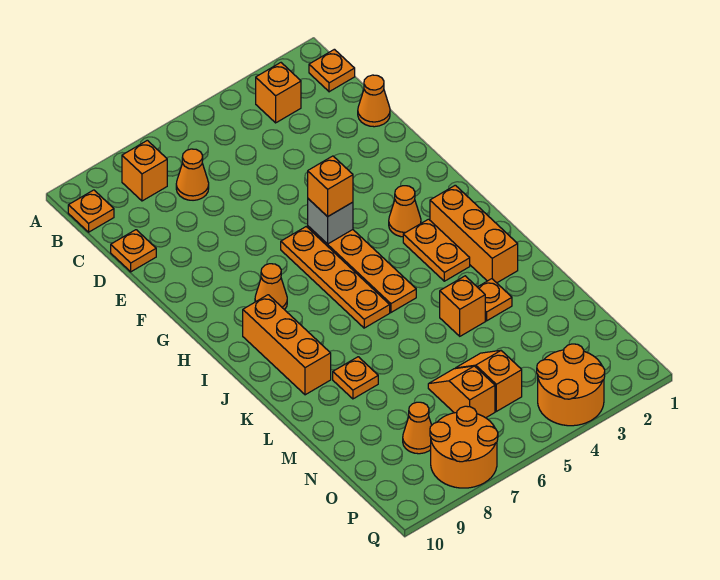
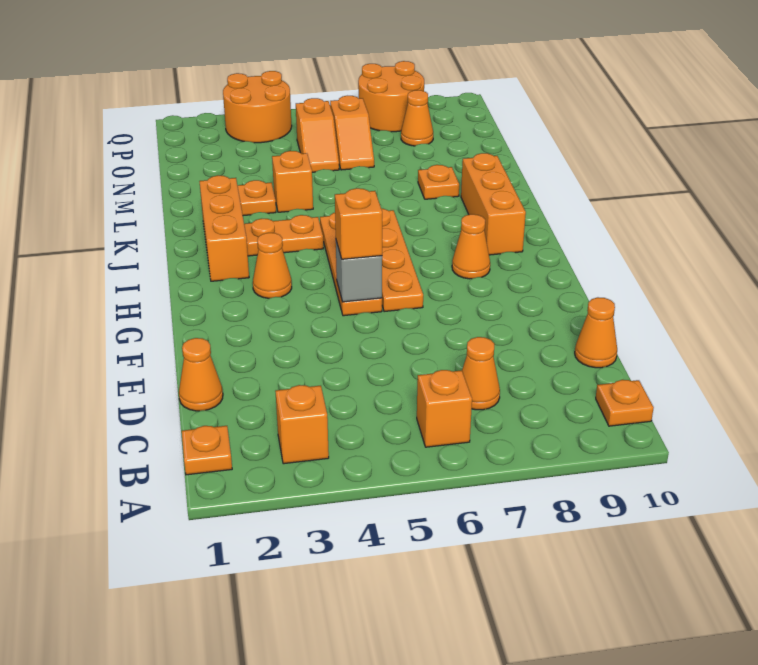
orange 1x1 brick [122,140,167,201] -> orange 1x1 brick moved to [417,370,472,447]
orange 1x1 plate [111,230,156,272] -> orange 1x1 cone [575,297,617,368]
orange 1x2 plate [403,219,470,281] -> orange 1x2 plate turned to [244,215,323,256]

